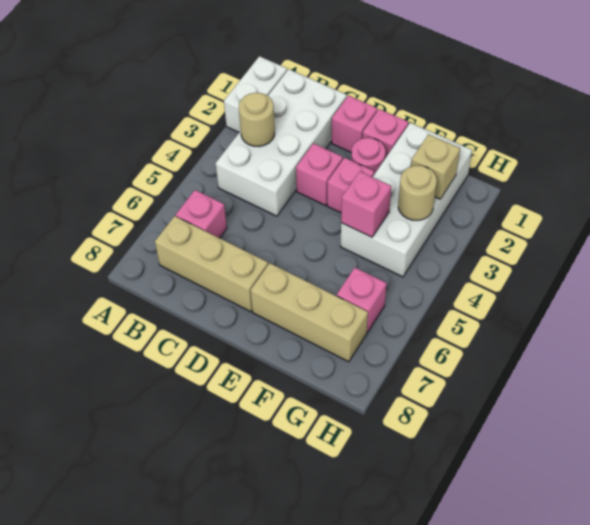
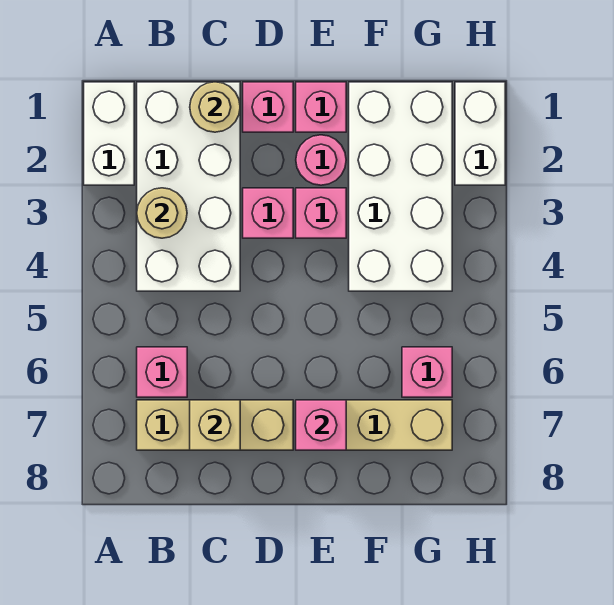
pink 1x1 brick [341,172,391,237] -> pink 1x1 brick moved to [296,400,346,450]
tan 1x1 brick [411,134,460,199] -> tan 1x1 brick moved to [190,400,240,450]
tan 1x1 round brick [398,165,437,220] -> tan 1x1 round brick moved to [190,82,240,132]
none -> white 1x2 brick [455,82,505,185]

